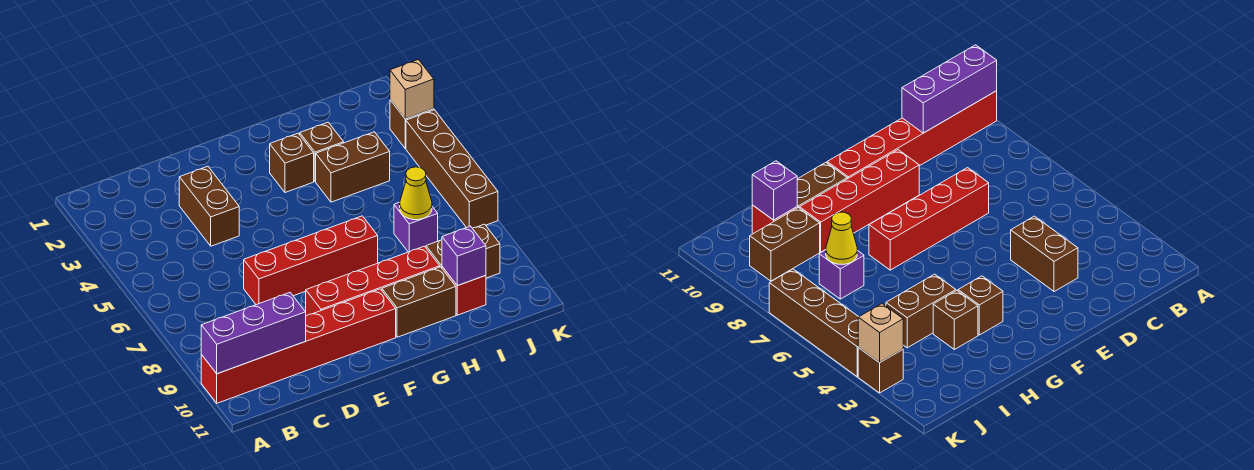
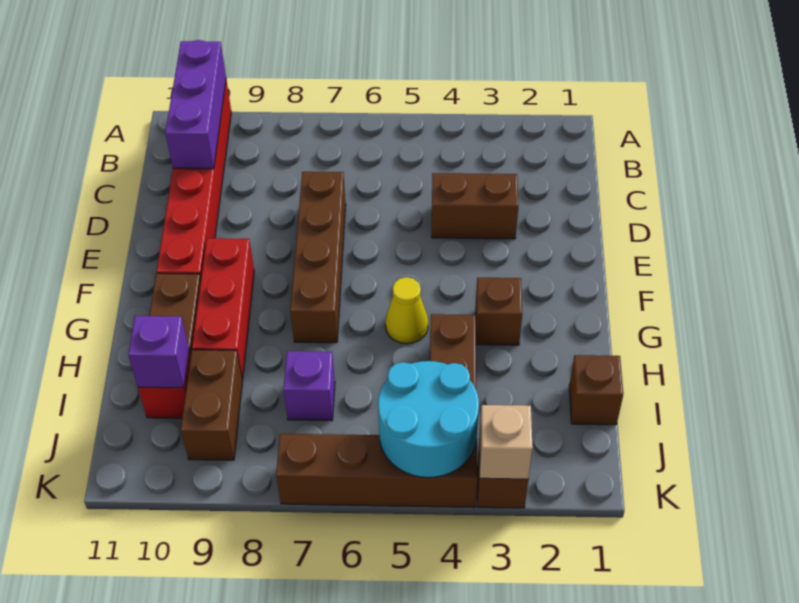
red 1x4 brick [244,216,378,305] -> brown 1x4 brick [290,172,346,343]
red 1x4 brick [306,246,440,316] -> red 1x3 brick [192,238,254,379]
brown 1x1 brick [300,122,344,182] -> brown 1x1 brick moved to [569,355,623,425]
yellow 1x1 cone [400,167,432,220] -> yellow 1x1 cone moved to [385,277,428,344]
none -> cyan 2x2 round brick [378,361,479,478]

